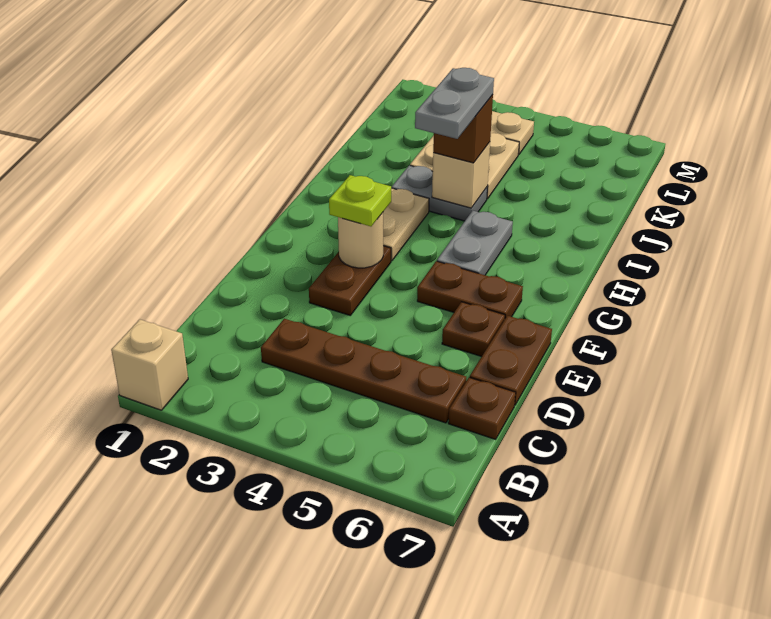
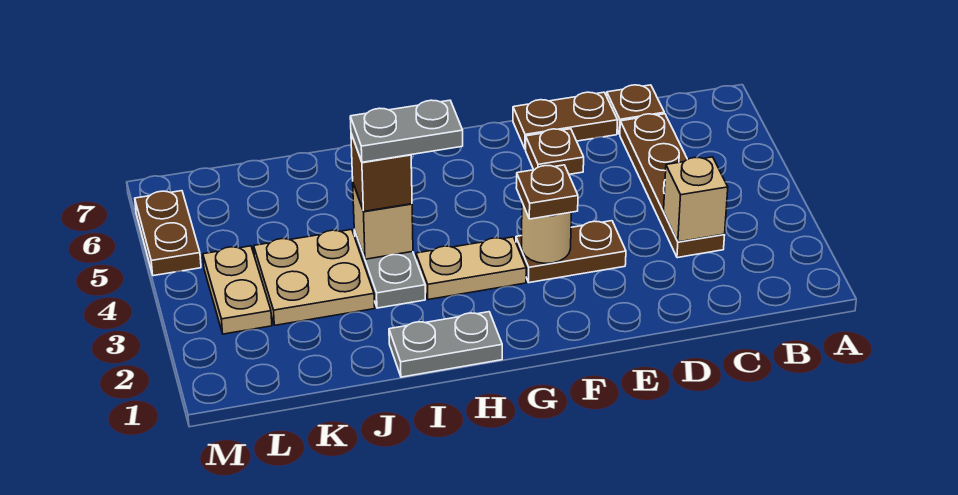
tan 1x1 brick [111,319,188,410] -> tan 1x1 brick moved to [664,157,728,242]
lime 1x1 plate [329,175,391,226] -> brown 1x1 plate [516,165,578,219]
brown 1x2 plate [417,261,523,318] -> brown 1x2 plate moved to [135,191,201,276]
grey 1x2 plate [437,211,513,275] -> grey 1x2 plate moved to [389,312,502,377]

